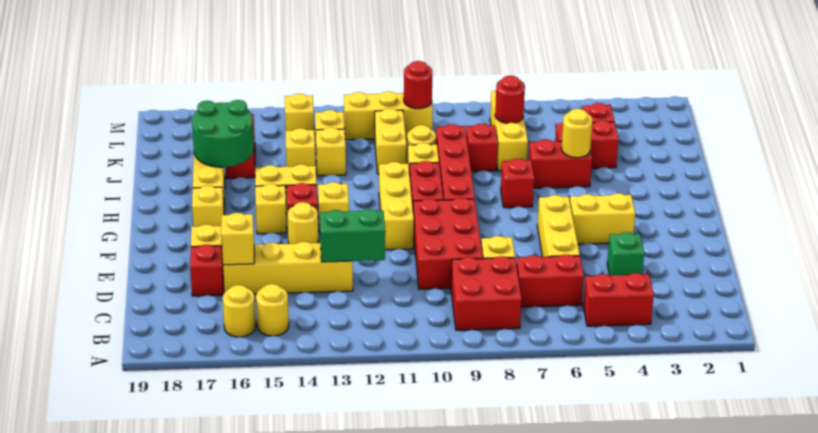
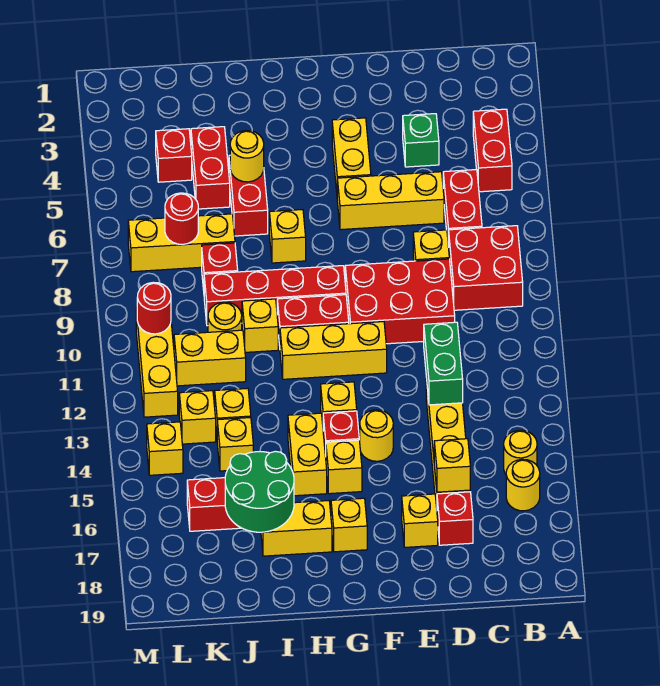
red 1x1 brick [501,158,534,208] -> yellow 1x1 brick [269,210,306,263]

